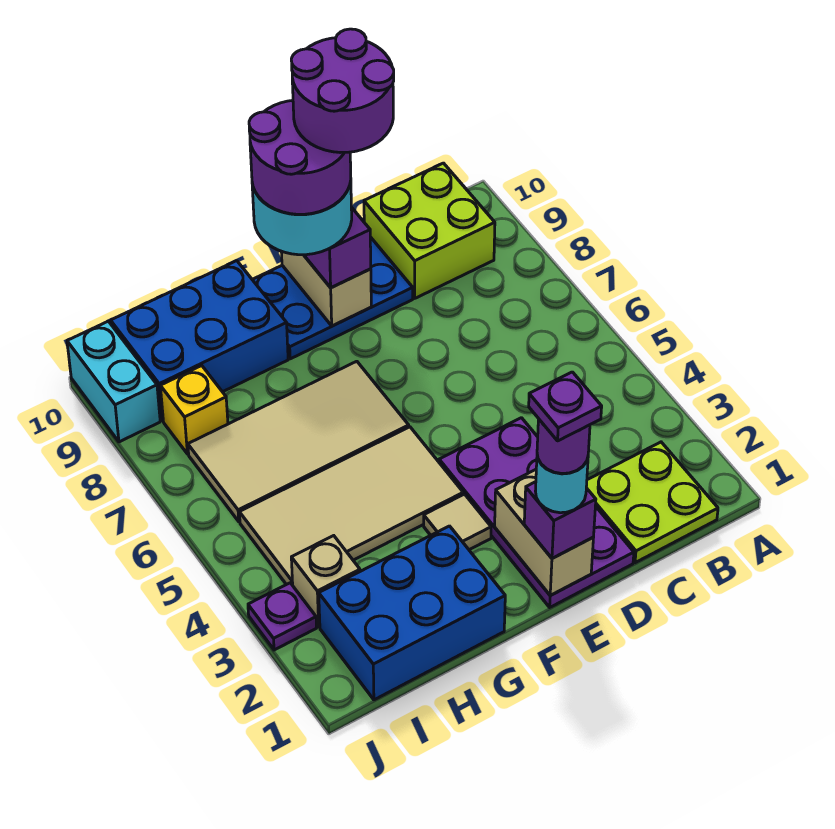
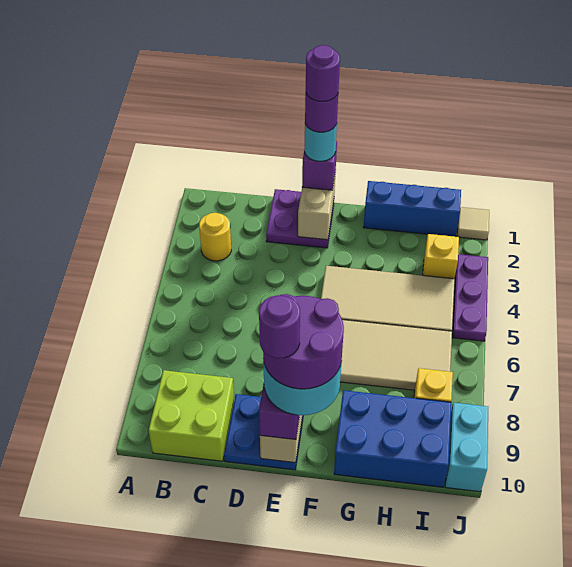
lime 2x2 plate [586,442,718,563] -> none
none -> yellow 1x1 round brick [199,213,231,261]
purple 2x4 plate [439,418,634,607] -> purple 2x2 plate [266,189,334,248]
blue 2x3 plate [252,237,413,359] -> blue 2x2 plate [224,394,303,470]
purple 2x2 round brick [291,29,394,153] -> purple 1x1 round brick [259,295,300,358]
purple 1x1 plate [529,372,602,441] -> purple 1x1 round brick [306,45,340,101]
tan 1x1 tile [424,494,491,550] -> tan 1x1 tile moved to [457,207,489,240]
blue 2x3 brick [319,526,505,700] -> blue 1x3 brick [363,181,461,237]
tan 1x1 brick [291,536,360,627] -> yellow 1x1 brick [423,234,459,279]
purple 1x1 plate [248,583,317,650] -> purple 1x3 plate [452,254,488,341]

